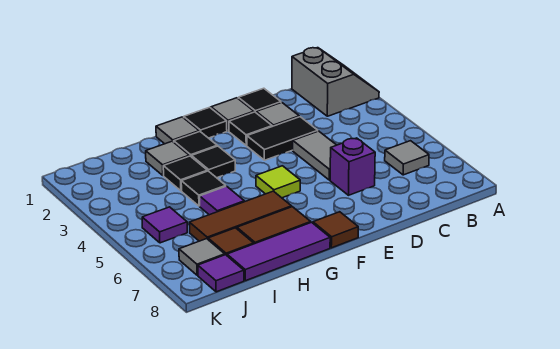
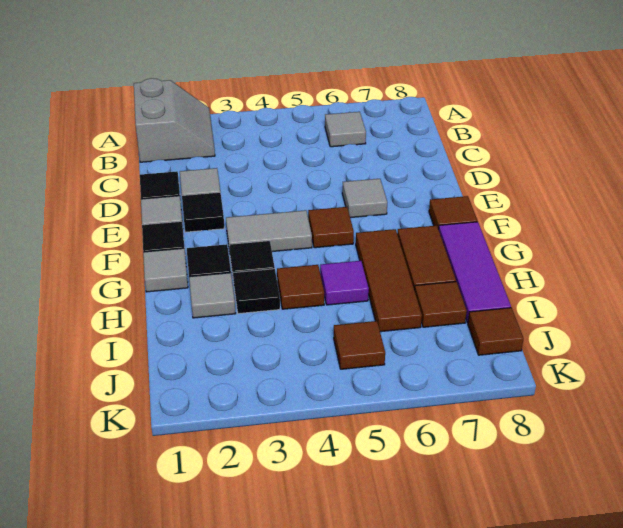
grey 2x2 slope [292,48,379,116] -> grey 2x2 slope turned to [134,78,215,162]
black 1x2 tile [247,117,318,160] -> none
grey 1x2 tile [293,131,336,180] -> grey 1x2 tile moved to [226,210,312,252]
purple 1x1 brick [330,138,375,195] -> none
lime 1x1 tile [256,166,300,198] -> brown 1x1 tile [308,207,354,248]
black 1x1 tile [181,171,226,206] -> brown 1x1 tile [277,265,324,309]
purple 1x1 tile [142,207,187,243] -> brown 1x1 tile [334,321,385,369]
grey 1x1 tile [179,239,225,275] -> grey 1x1 tile moved to [342,179,387,218]
purple 1x1 tile [198,255,244,292] -> brown 1x1 tile [468,308,524,355]

